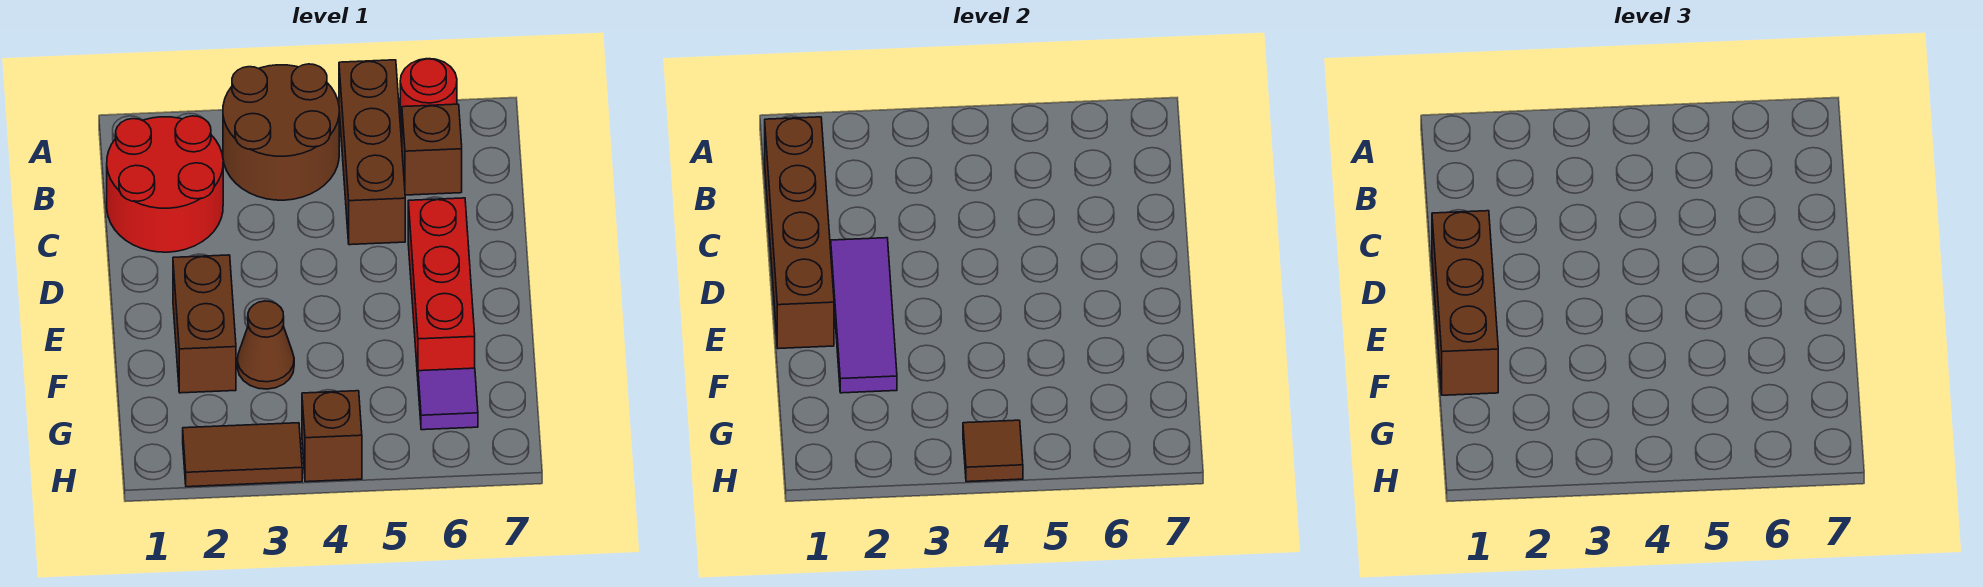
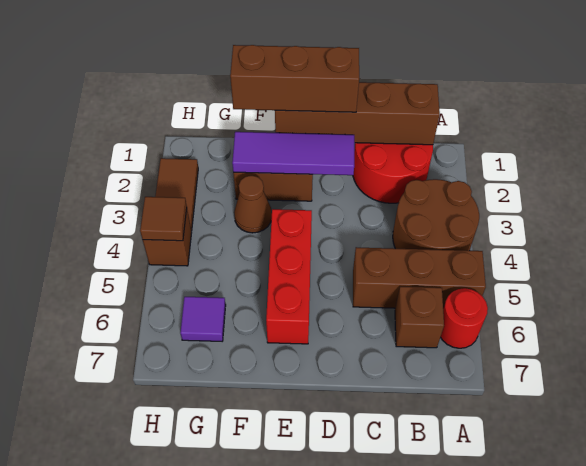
red 1x3 brick [408,198,475,376] -> red 1x3 brick turned to [266,209,312,344]

